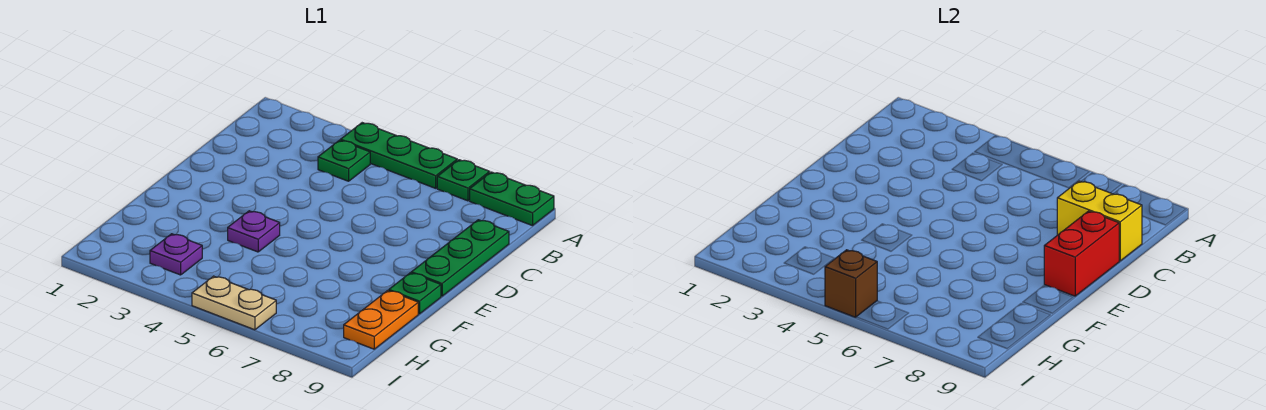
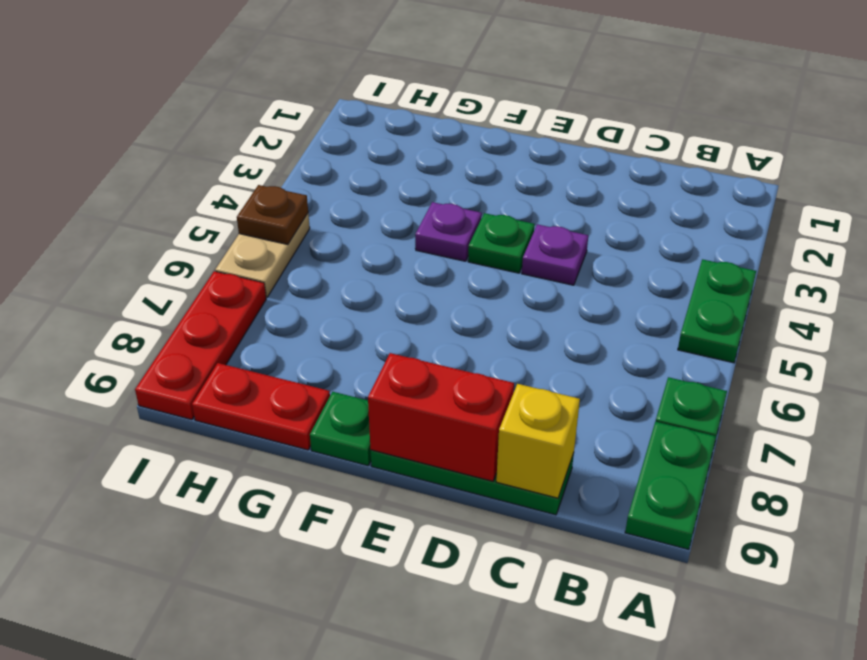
green 1x3 plate [341,123,457,188] -> green 1x2 plate [678,259,756,363]
green 1x1 plate [318,140,370,181] -> green 1x1 plate moved to [468,213,535,273]
yellow 1x2 brick [1057,181,1142,261] -> yellow 1x1 brick [496,384,580,498]
orange 1x2 plate [344,291,418,349] -> red 1x2 plate [192,363,330,450]
purple 1x1 plate [150,234,202,275] -> purple 1x1 plate moved to [522,224,588,285]
brown 1x1 brick [825,250,877,317] -> brown 1x1 plate [237,185,308,244]
none -> red 1x3 plate [135,271,266,420]

